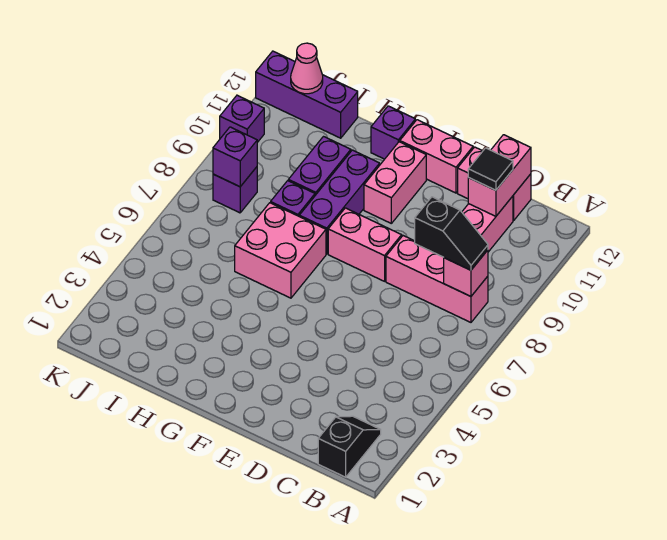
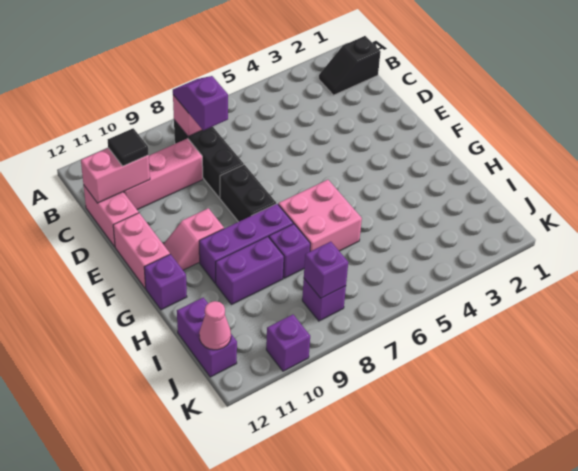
pink 1x3 brick [386,236,488,322] -> black 1x3 brick [174,120,244,198]
black 1x2 slope [415,197,488,270] -> purple 1x2 slope [173,76,228,130]
pink 1x2 brick [328,208,402,281] -> black 1x2 brick [220,165,276,222]
pink 1x2 brick [364,142,426,223] -> pink 1x2 slope [163,208,224,270]
purple 1x3 brick [256,51,358,138] -> purple 1x2 brick [177,297,237,377]

